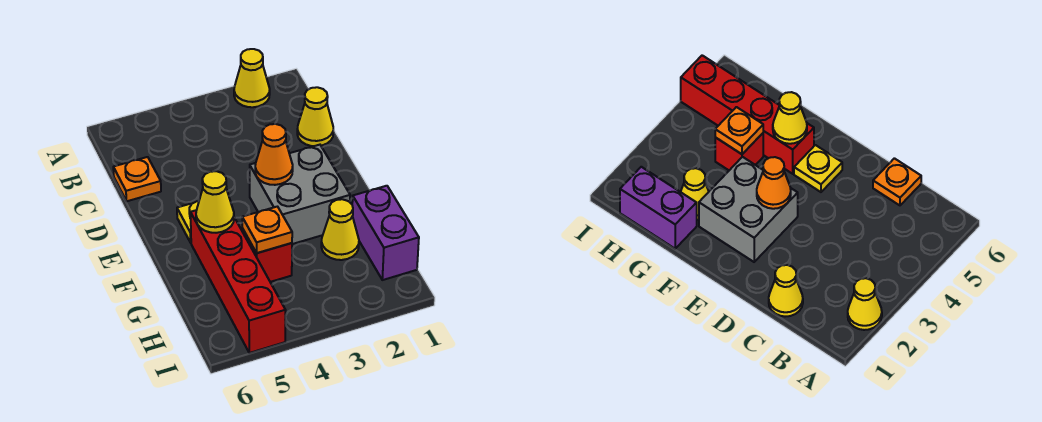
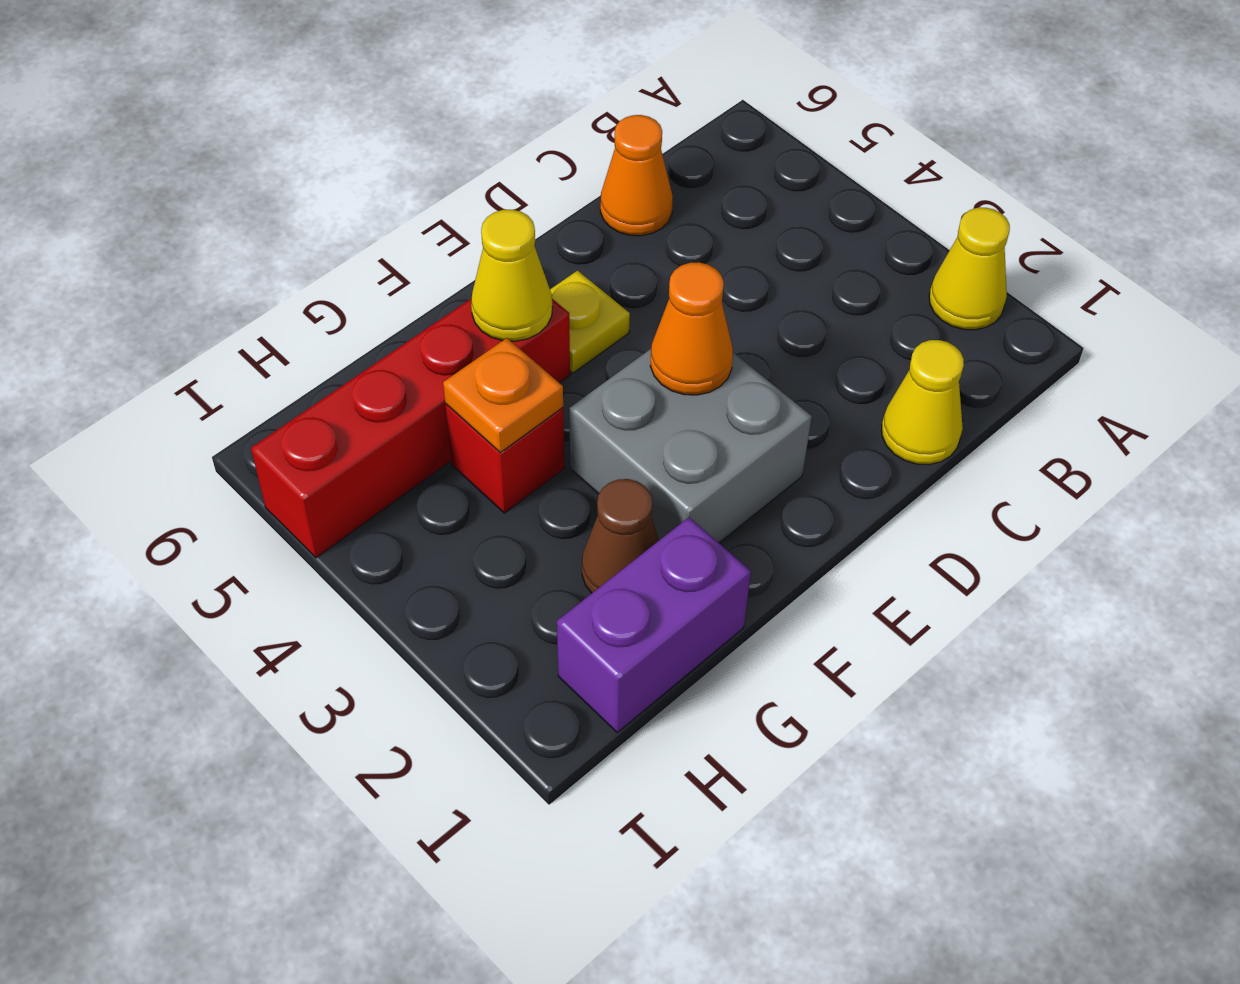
orange 1x1 plate [113,157,161,201] -> orange 1x1 cone [600,115,673,236]
yellow 1x1 cone [321,199,359,260] -> brown 1x1 cone [582,479,659,593]

